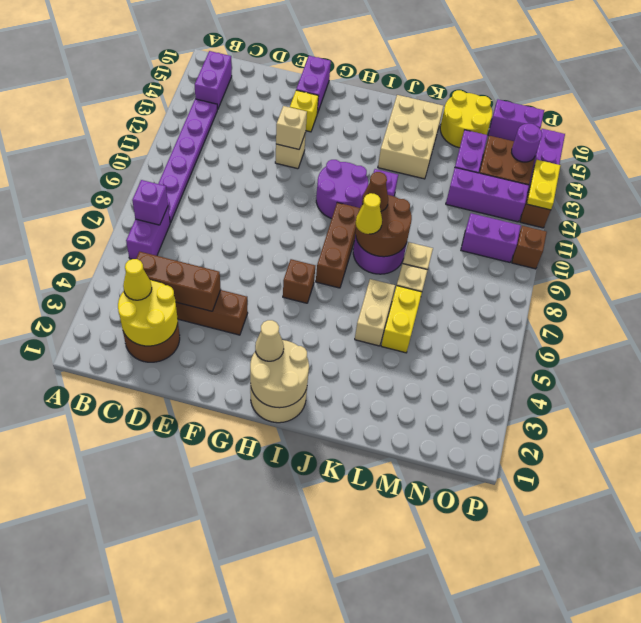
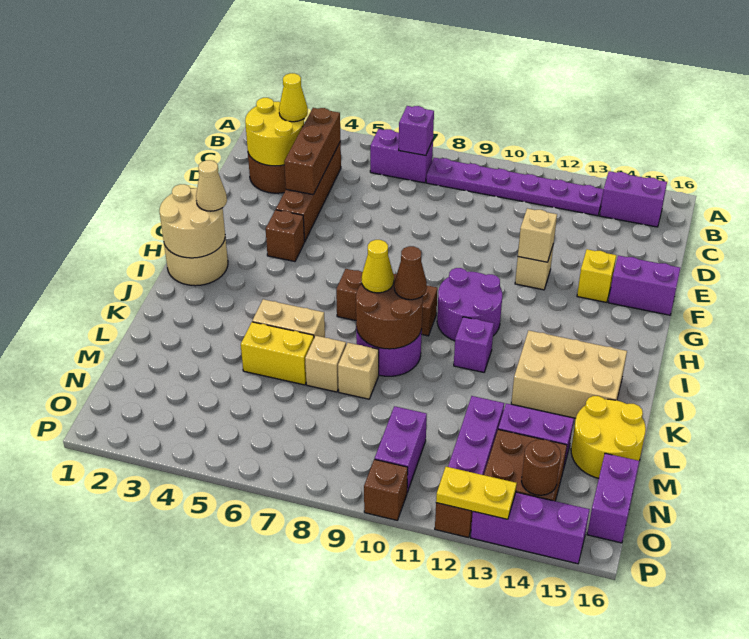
brown 1x1 brick [283,259,315,303] -> brown 1x1 brick moved to [266,210,305,261]
purple 1x1 round brick [512,124,542,162] -> brown 1x1 round brick [521,439,561,495]

